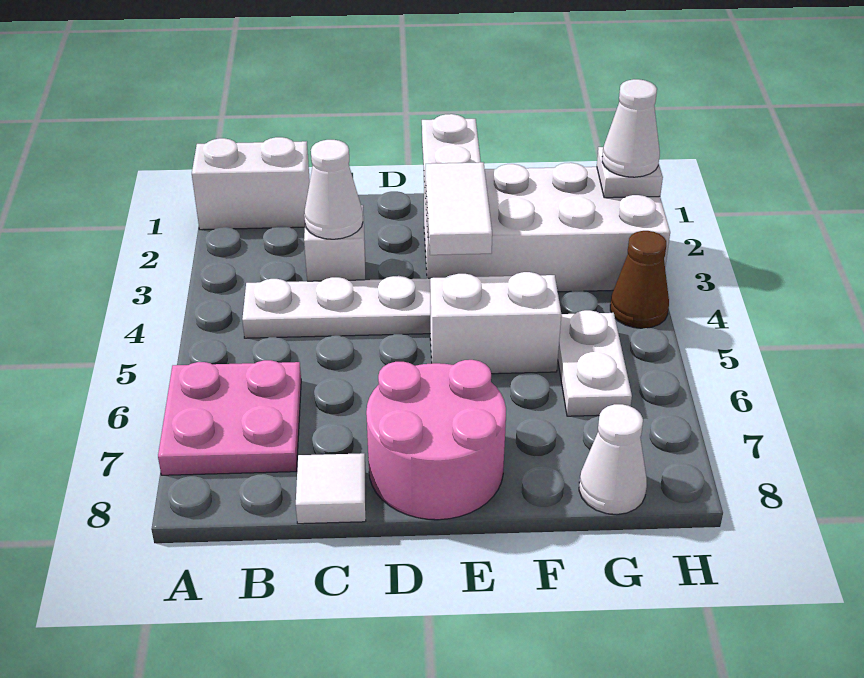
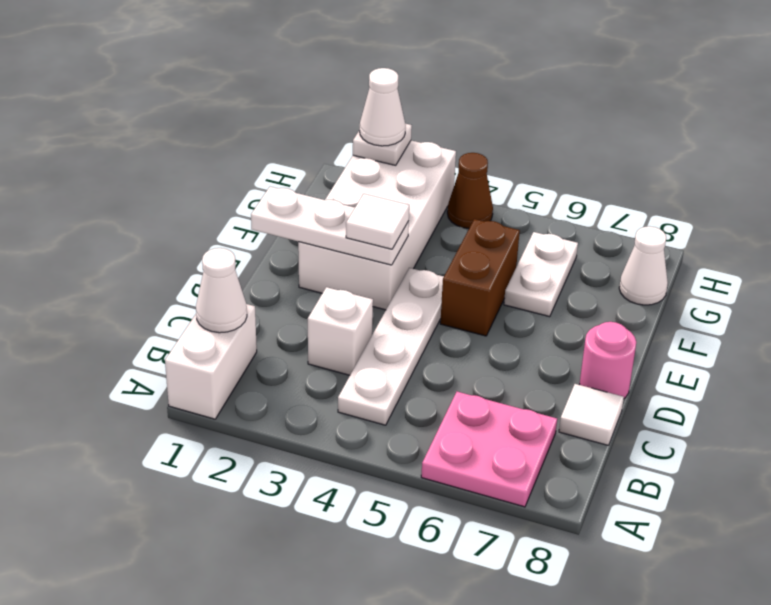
white 1x1 cone [304,140,363,239] -> white 1x1 cone moved to [196,248,247,333]
pink 2x2 round brick [366,360,506,520] -> pink 1x1 round brick [579,322,636,398]
white 1x2 tile [426,162,492,255] -> white 1x1 tile [346,194,409,249]
white 1x2 brick [430,272,561,374] -> brown 1x2 brick [440,219,520,336]
white 1x2 plate [558,310,632,416] -> white 1x2 plate turned to [504,232,578,317]

